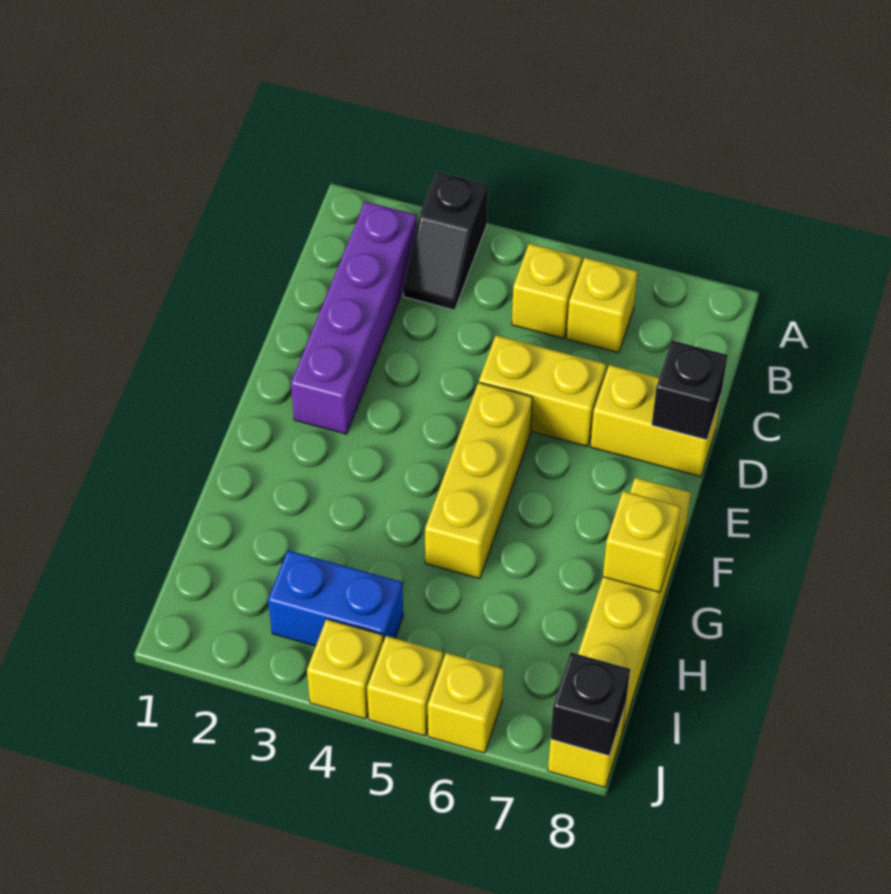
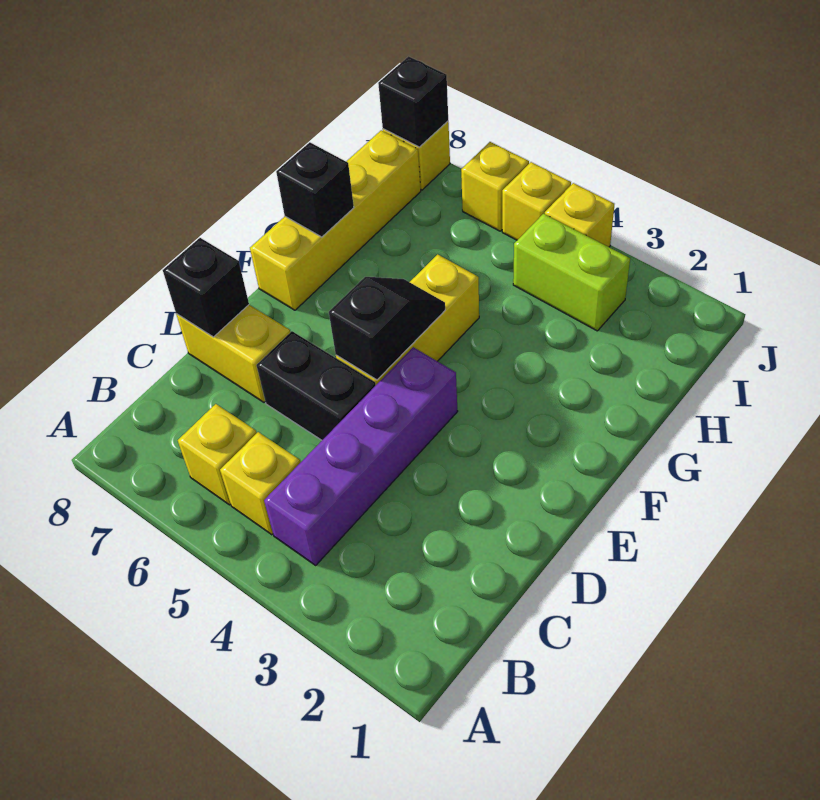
black 1x2 slope [403,172,488,310] -> black 1x2 slope moved to [329,277,445,380]
purple 1x4 brick [291,202,417,434] -> purple 1x4 brick moved to [264,347,458,565]
yellow 1x2 brick [479,335,606,446] -> black 1x2 brick [256,331,376,440]
yellow 1x1 brick [603,491,681,592] -> black 1x1 brick [276,142,354,237]
blue 1x2 brick [268,550,403,646] -> lime 1x2 brick [513,214,630,331]

